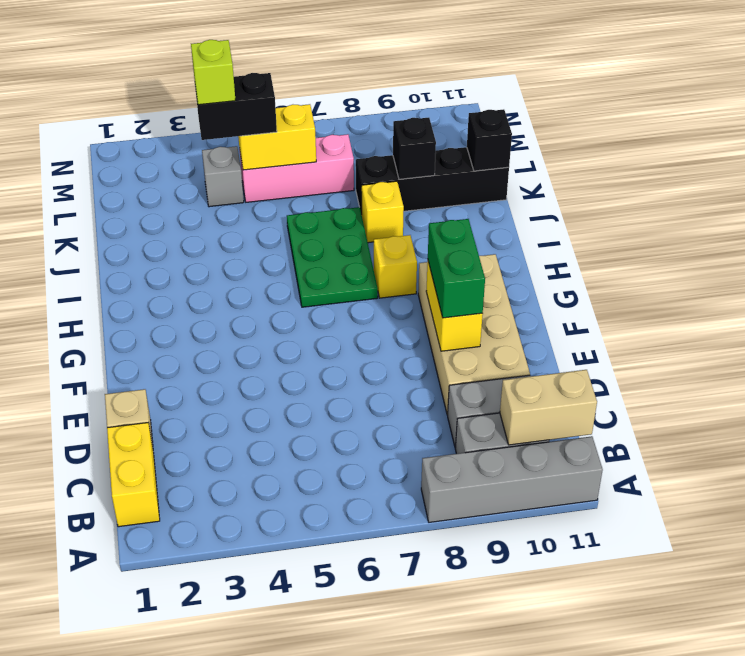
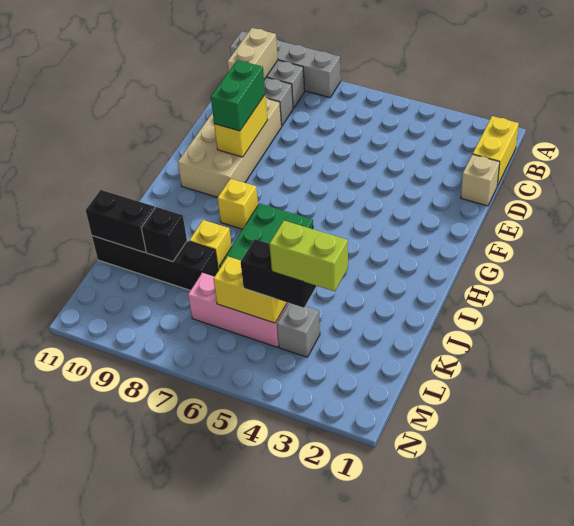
tan 1x2 brick [500,370,597,445] -> tan 1x2 brick turned to [227,28,278,79]
black 1x1 brick [467,109,512,171] -> black 1x2 brick [86,190,155,253]
lime 1x1 brick [191,40,235,105] -> lime 1x2 brick [269,221,348,291]

